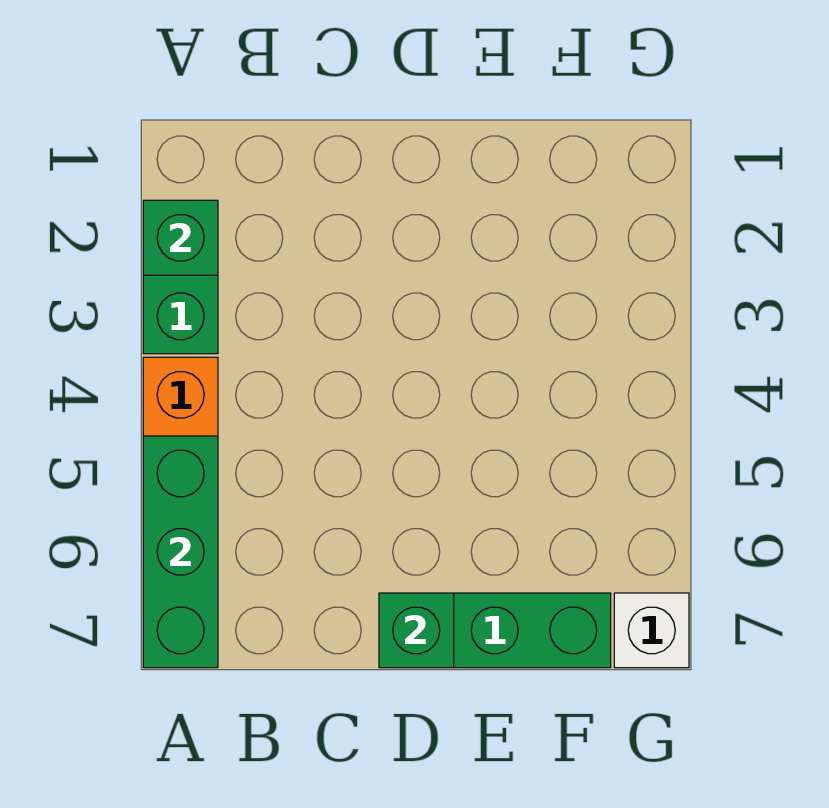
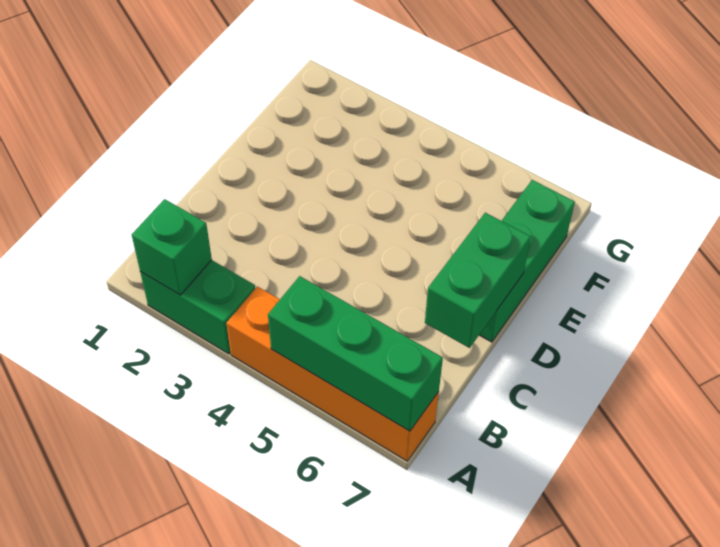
green 1x1 brick [379,593,454,668] -> green 1x2 brick [425,213,531,348]
white 1x1 brick [614,593,689,668] -> none

